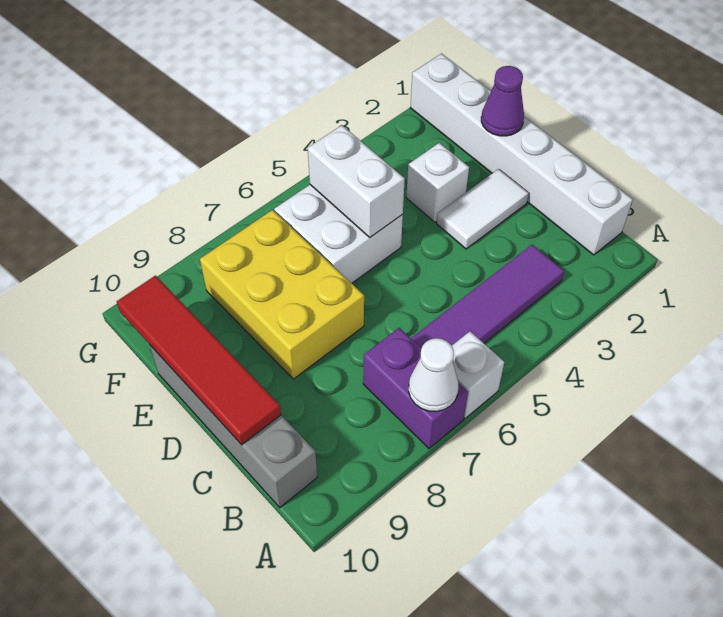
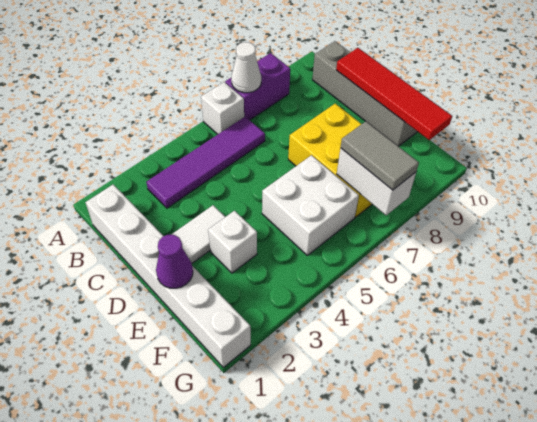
purple 1x2 brick [363,328,468,448] -> purple 1x2 brick turned to [225,53,290,120]
white 1x2 brick [308,125,405,237] -> white 1x2 brick moved to [337,148,416,215]
none -> grey 1x2 tile [341,121,419,190]

